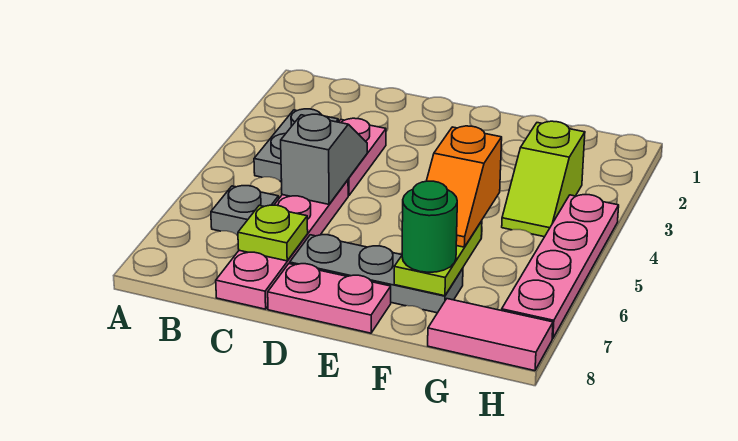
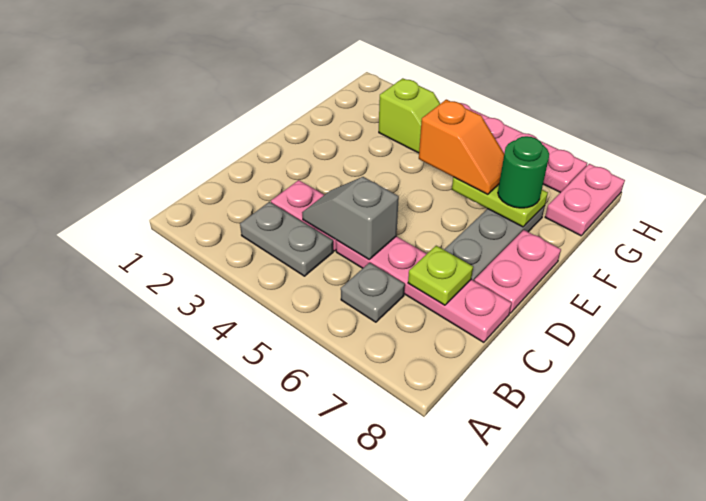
pink 1x2 tile [428,299,553,371] -> pink 1x2 plate [545,164,625,236]

